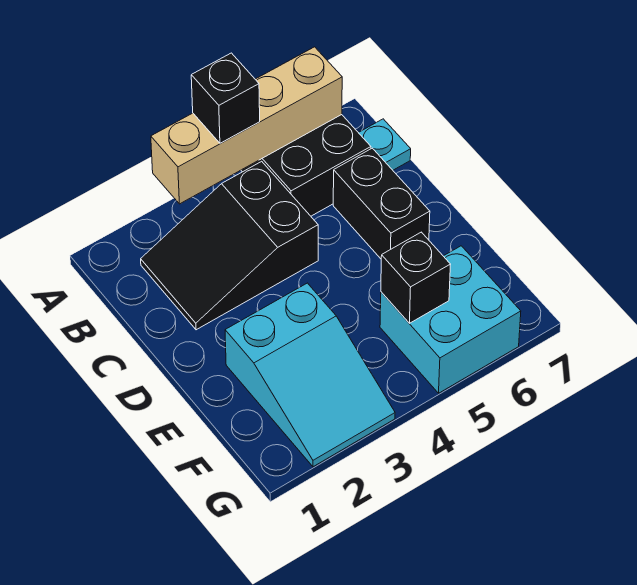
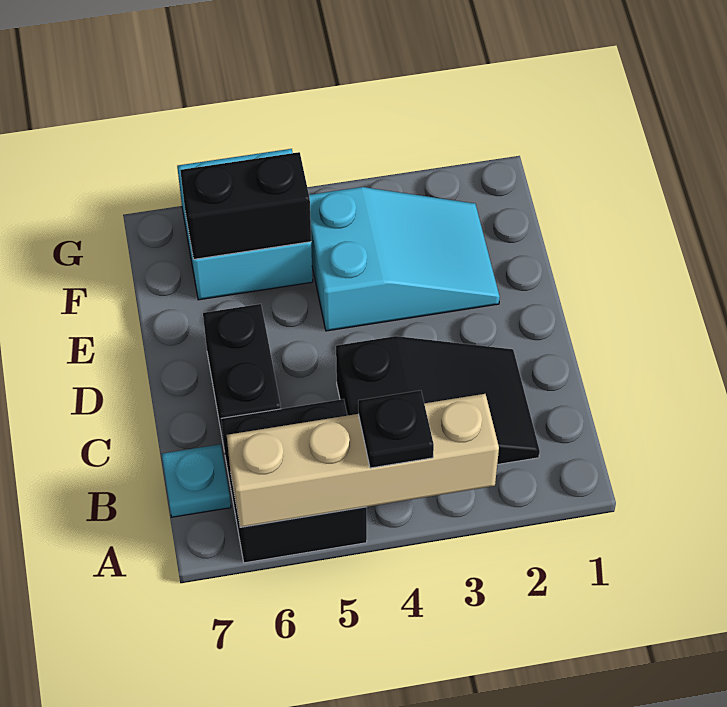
black 1x1 brick [191,53,260,143] -> black 1x1 plate [358,390,434,468]
cyan 2x3 slope [225,283,395,467] -> cyan 2x3 slope turned to [309,187,500,331]
black 1x1 brick [381,232,451,323] -> black 1x2 brick [180,152,311,259]

